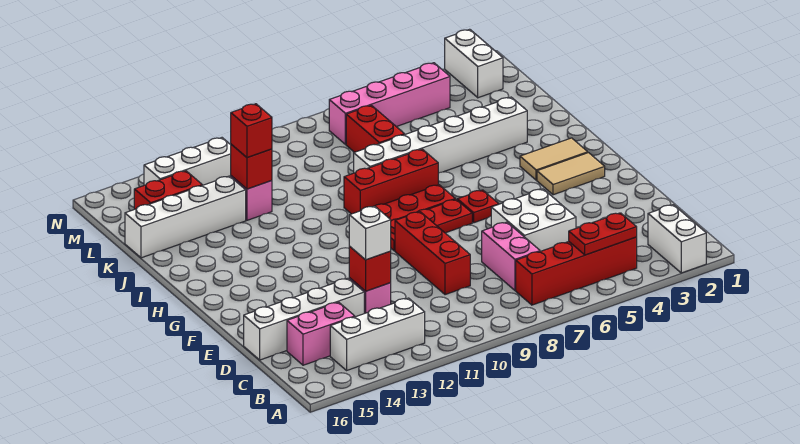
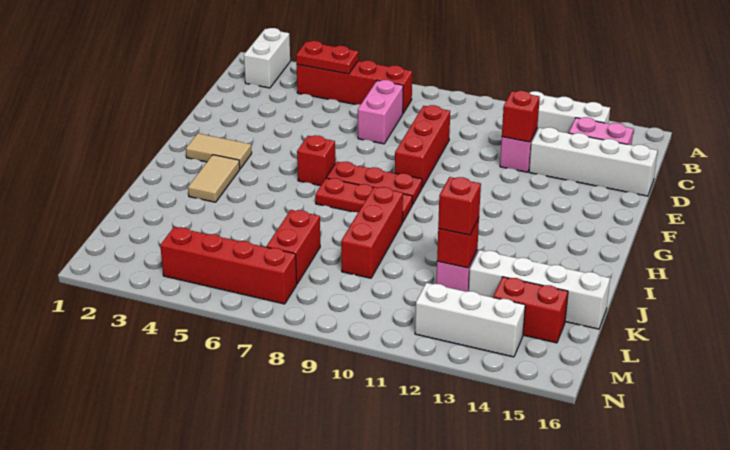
white 2x2 brick [491,189,576,251] -> none
white 1x1 brick [349,206,391,260] -> none
red 1x1 plate [457,190,499,223] -> red 1x1 brick [297,135,335,186]
tan 1x2 tile [520,138,588,180] -> tan 1x2 tile turned to [188,155,240,202]
red 1x3 brick [344,149,438,214] -> red 1x3 brick turned to [341,187,403,278]
white 1x6 brick [354,97,527,173] -> none
white 1x2 brick [445,29,503,98] -> none
pink 1x4 brick [329,63,450,144] -> red 1x4 brick [160,227,297,304]

